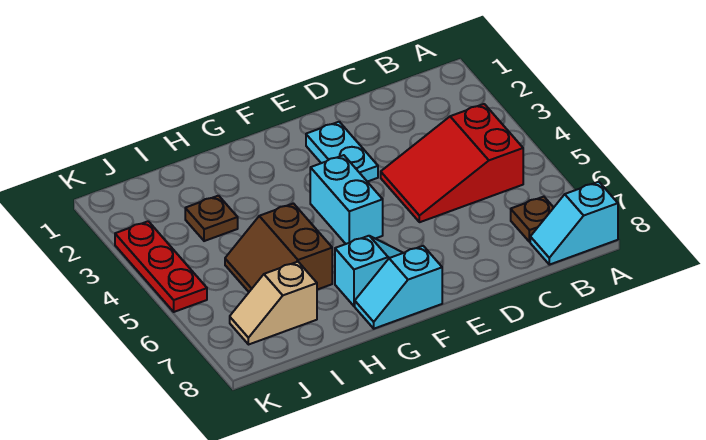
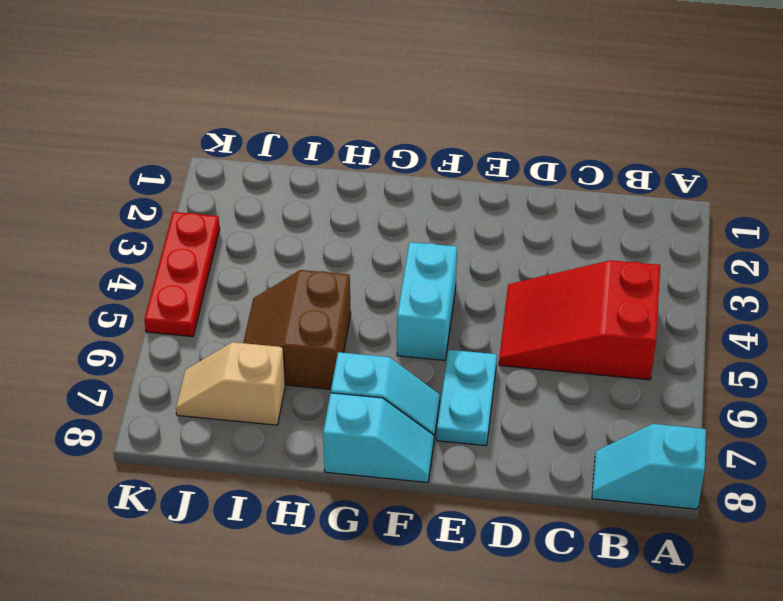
brown 1x1 plate [511,197,554,242] -> none
cyan 1x2 plate [306,122,378,182] -> cyan 1x2 plate moved to [437,350,497,446]
cyan 1x2 slope [355,246,442,329] -> cyan 1x2 slope turned to [323,393,434,482]
brown 1x1 plate [185,196,238,241] -> none

